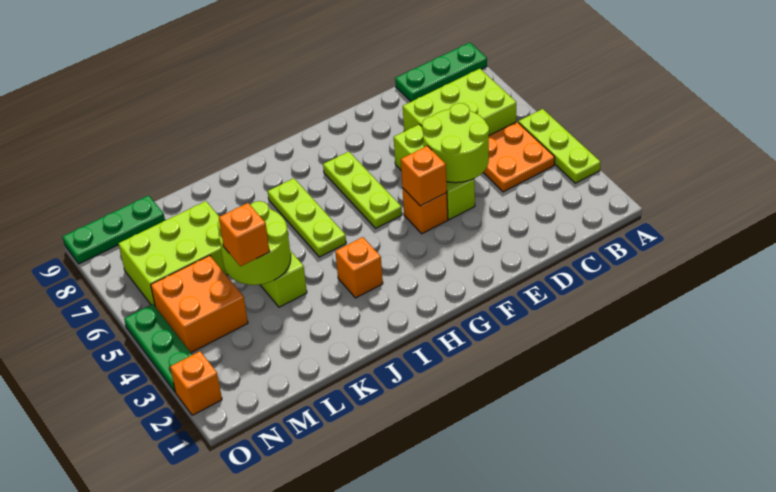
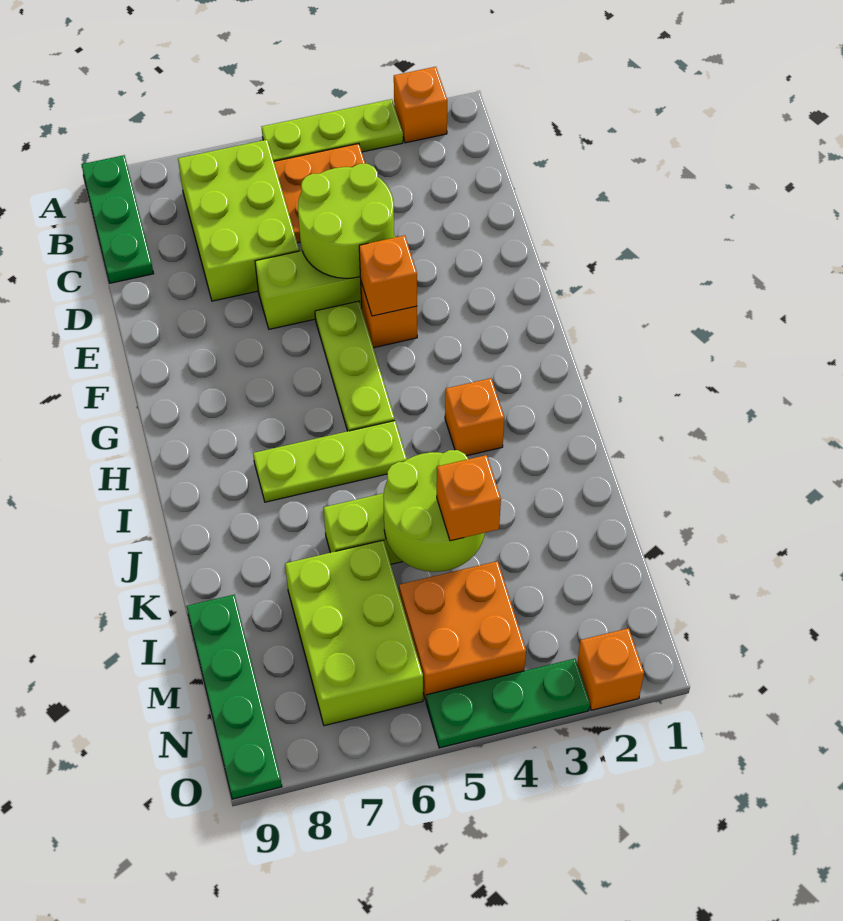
none -> orange 1x1 brick [394,67,447,143]
lime 1x3 plate [323,152,402,228] -> lime 1x3 plate turned to [315,301,395,431]
green 1x3 plate [63,195,165,264] -> green 1x4 plate [187,595,282,799]

